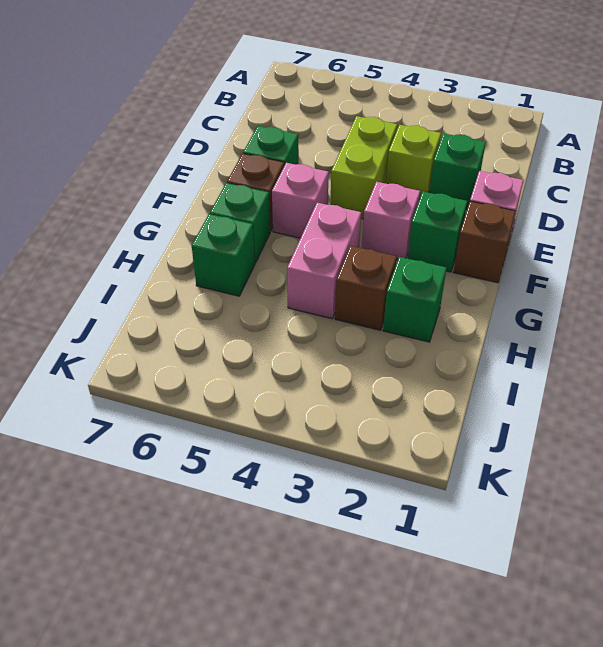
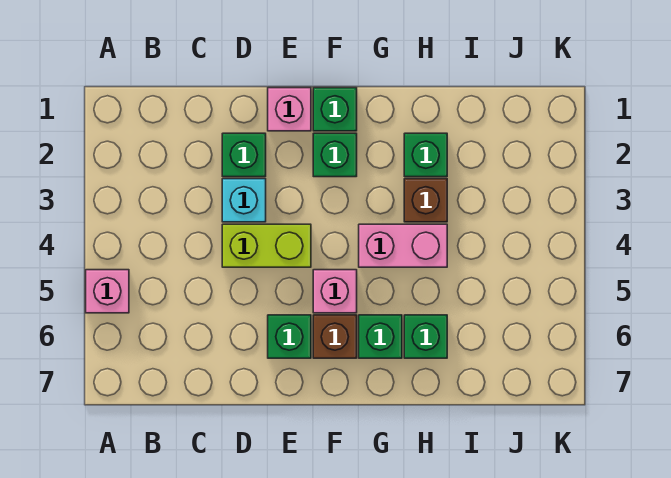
lime 1x1 brick [386,125,441,199] -> cyan 1x1 brick [222,179,266,222]
brown 1x1 brick [454,201,515,283] -> green 1x1 brick [313,88,357,131]
pink 1x1 brick [362,182,420,260] -> pink 1x1 brick moved to [86,270,129,313]

